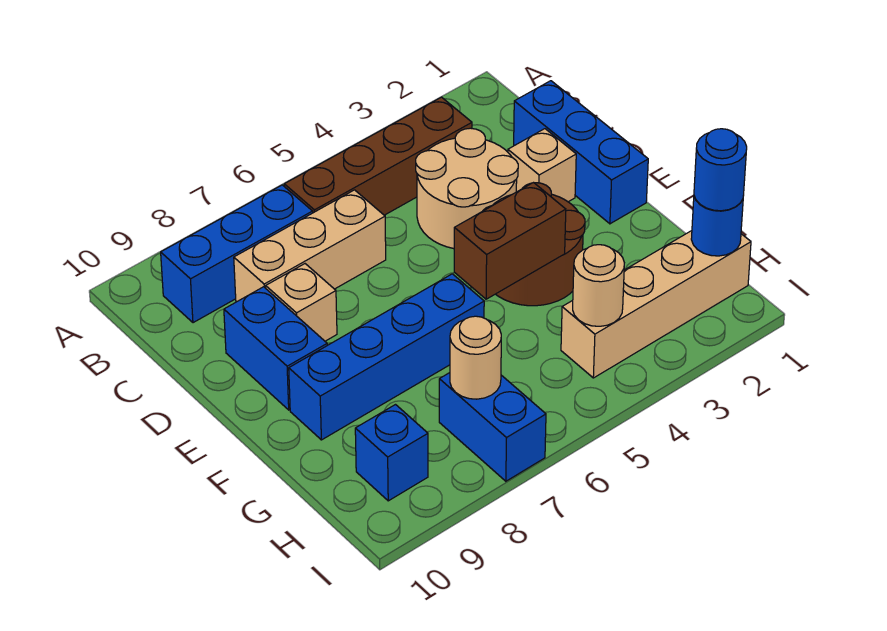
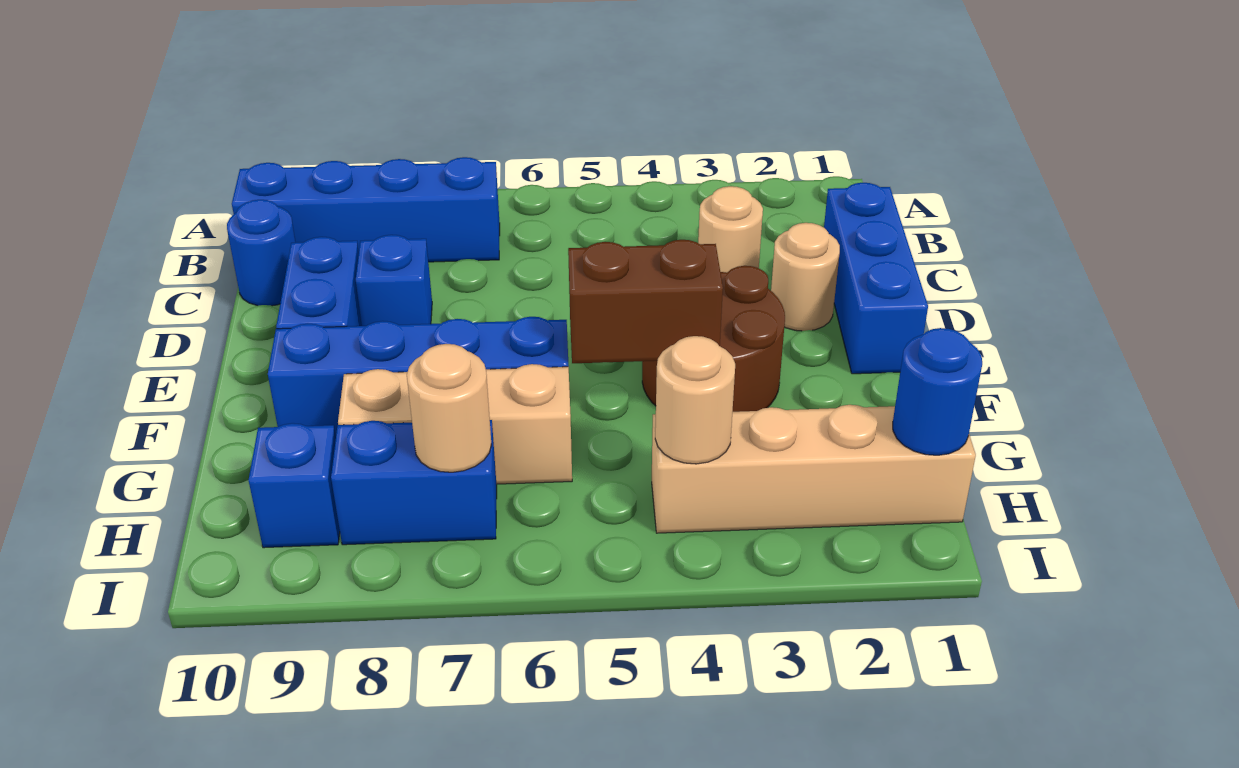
brown 1x4 brick [284,97,472,215] -> none
blue 1x3 brick [161,185,313,323] -> blue 1x4 brick [232,157,500,262]
tan 2x2 round brick [416,128,518,249] -> tan 1x1 round brick [698,186,763,273]
tan 1x3 brick [234,190,386,302] -> tan 1x3 brick moved to [338,364,572,484]
tan 1x1 brick [508,129,576,202] -> tan 1x1 round brick [771,223,840,331]
tan 1x1 brick [266,264,337,341] -> blue 1x1 brick [356,235,432,326]
blue 1x1 round brick [694,129,747,211] -> blue 1x1 round brick moved to [227,200,296,306]
blue 1x2 brick [439,373,546,481] -> blue 1x2 brick turned to [331,420,497,545]

